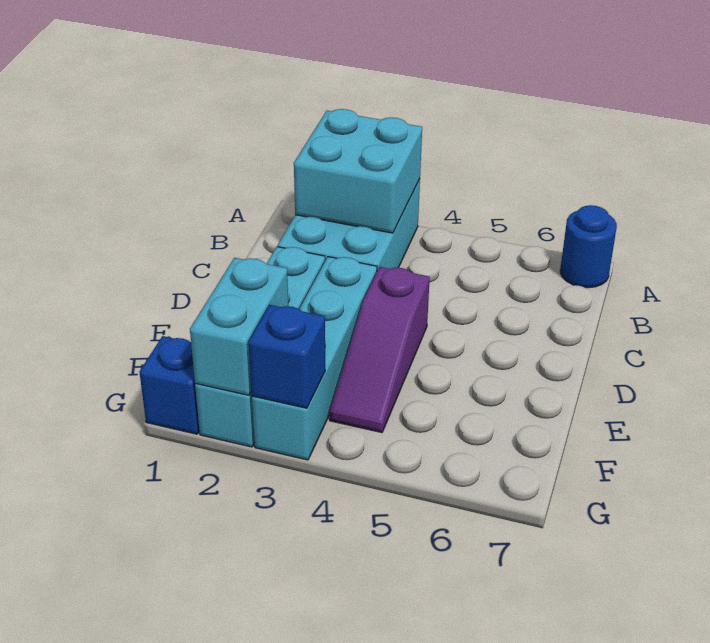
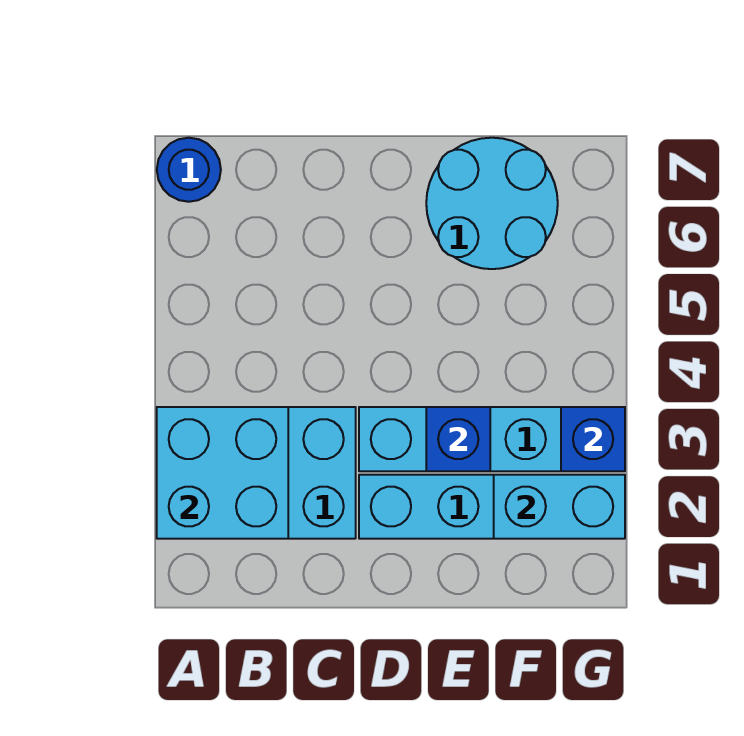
purple 1x3 slope [329,267,430,433] -> none
none -> cyan 2x2 round brick [426,138,558,269]
blue 1x1 brick [140,336,200,434] -> blue 1x1 brick moved to [426,407,490,471]

